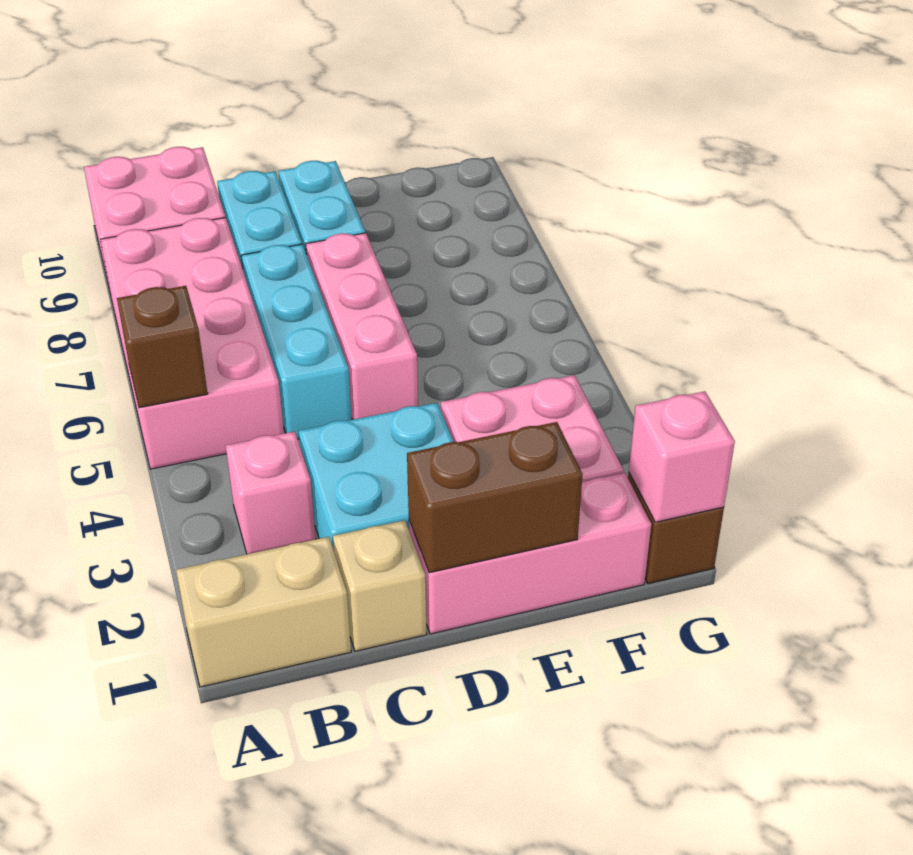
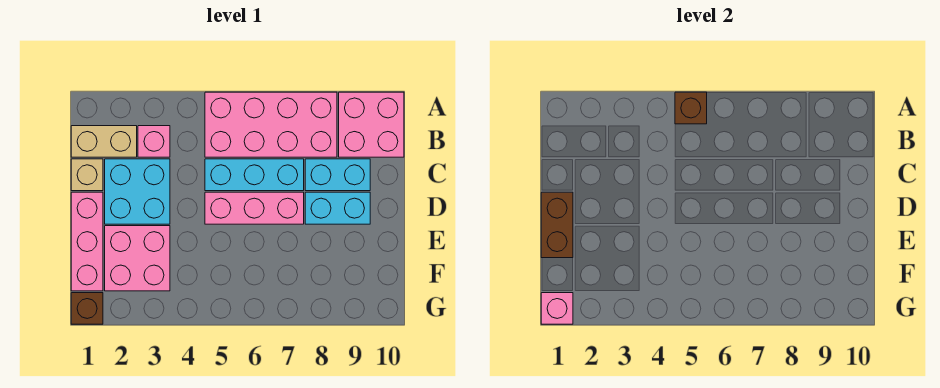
tan 1x2 brick [176,537,351,687] -> tan 1x2 brick turned to [71,126,137,157]

